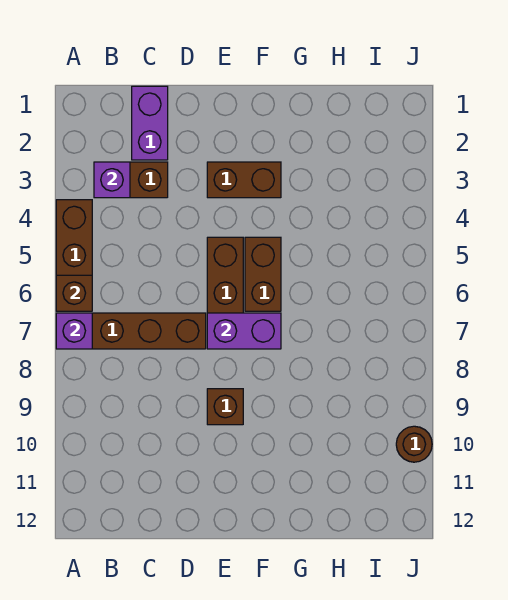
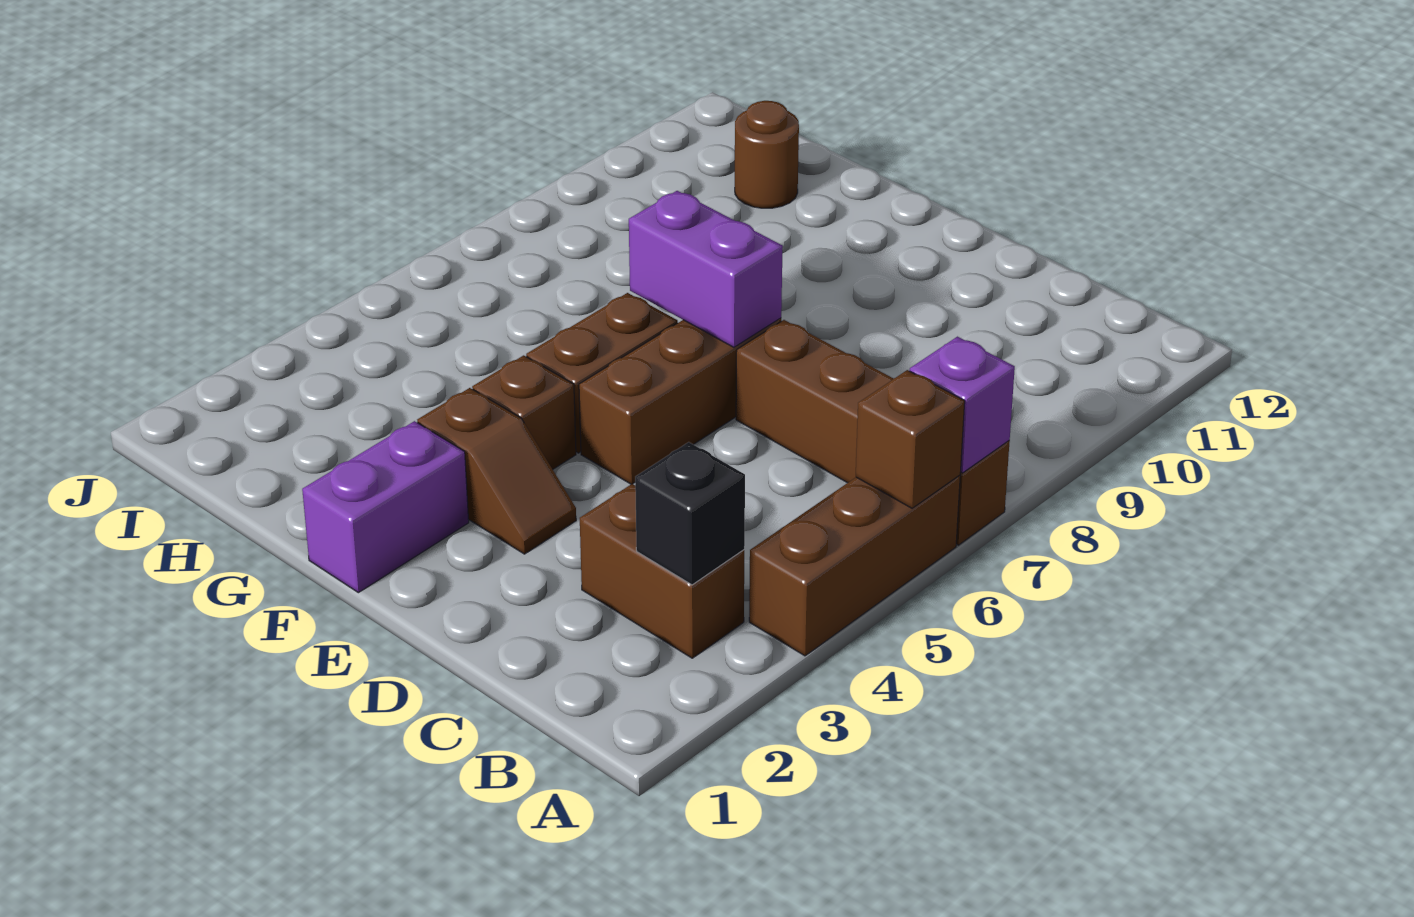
purple 1x1 brick [94,162,130,198] -> black 1x1 brick [635,442,745,585]
purple 1x2 brick [132,86,168,160] -> purple 1x2 brick moved to [302,421,469,593]
brown 1x2 brick [207,162,281,198] -> brown 1x2 slope [417,388,576,554]
brown 1x1 brick [207,389,243,425] -> brown 1x1 brick moved to [472,355,576,469]
brown 1x1 round brick [396,426,432,462] -> brown 1x1 round brick moved to [735,101,799,208]

